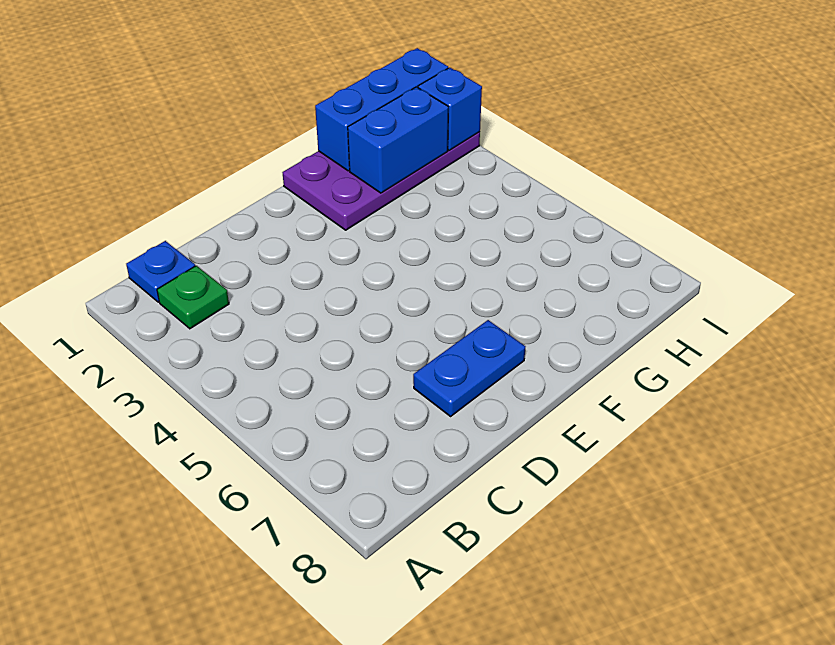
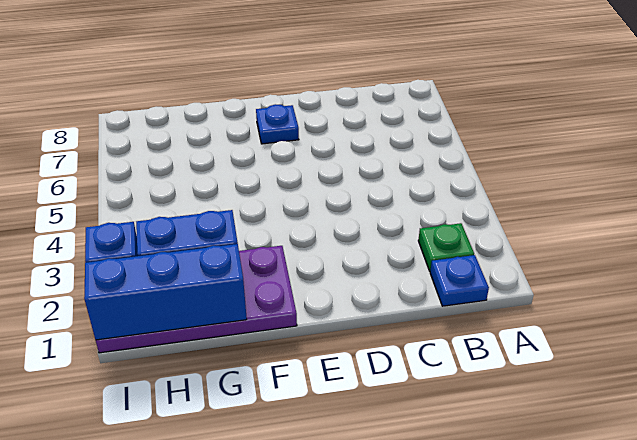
blue 1x2 plate [413,320,525,416] -> blue 1x1 plate [256,104,299,144]

